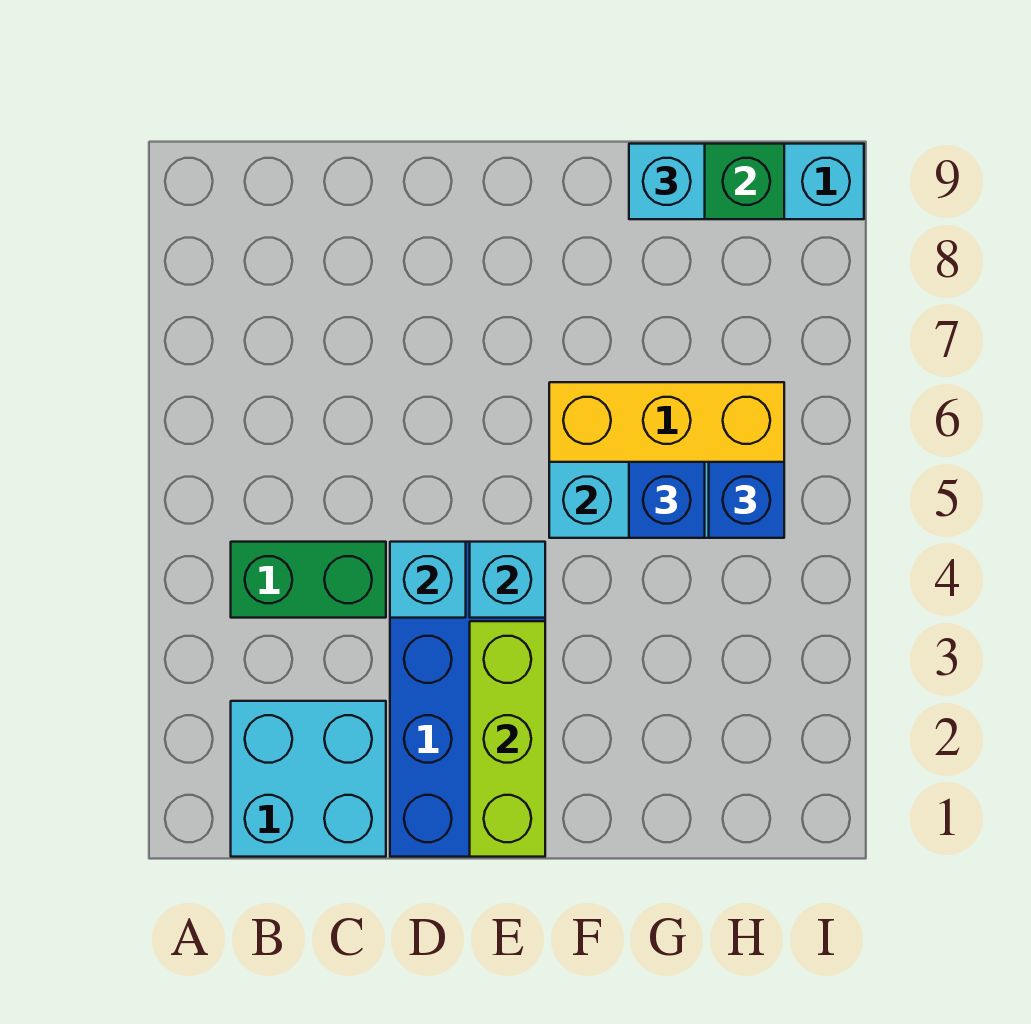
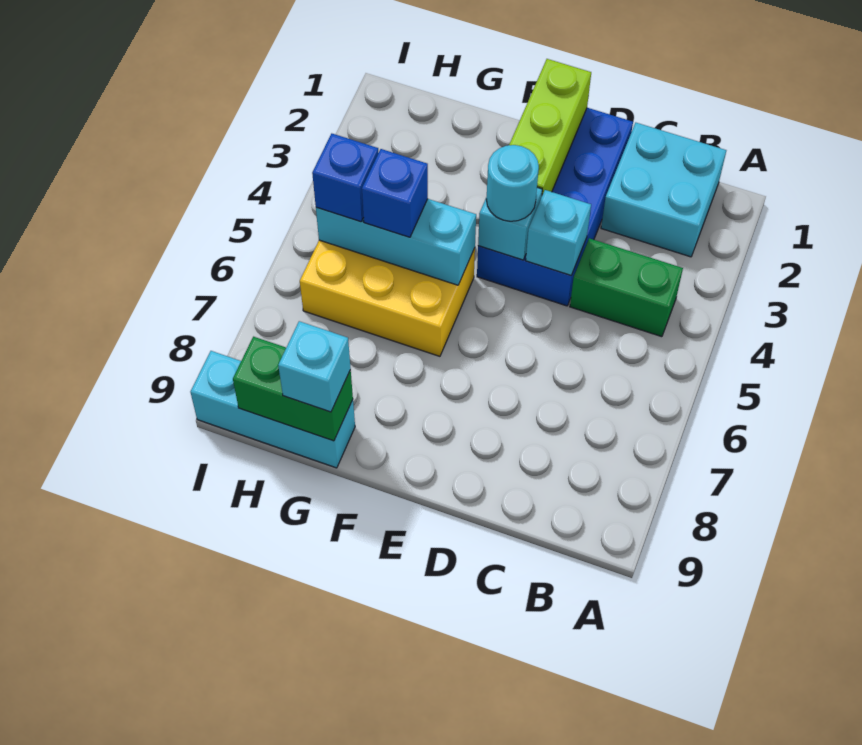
none -> cyan 1x1 round brick [486,145,539,221]

